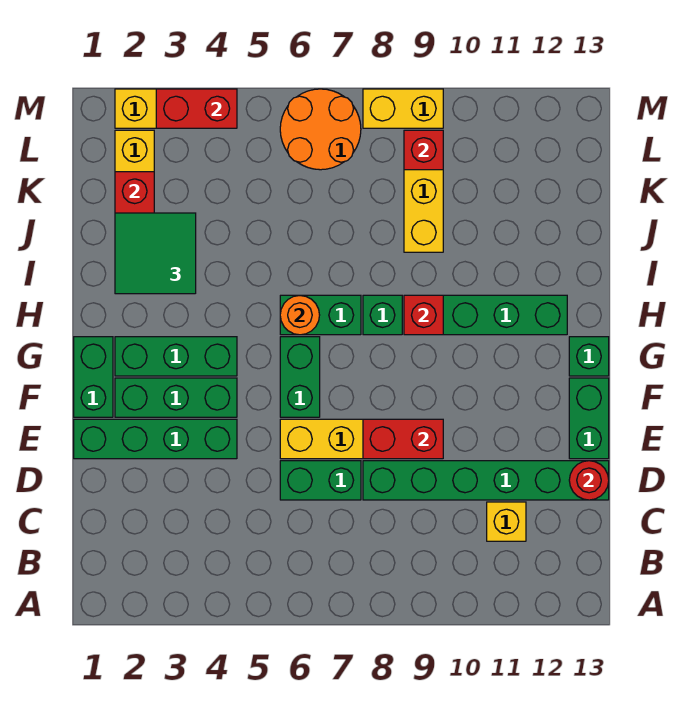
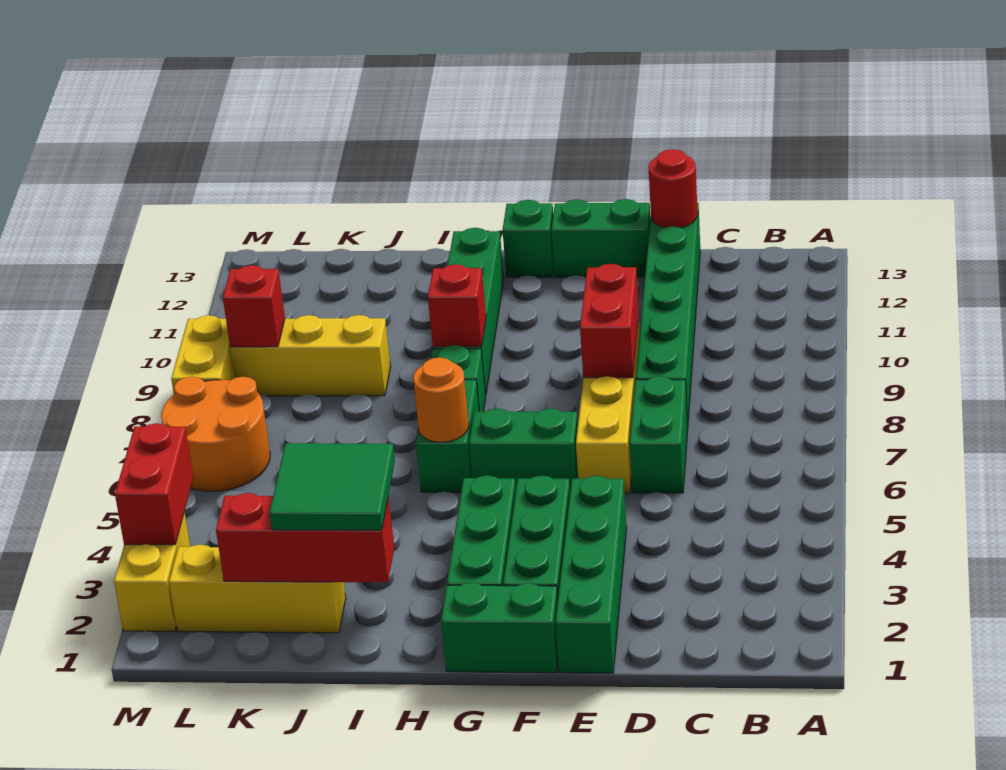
yellow 1x1 brick [487,502,526,541] -> none

